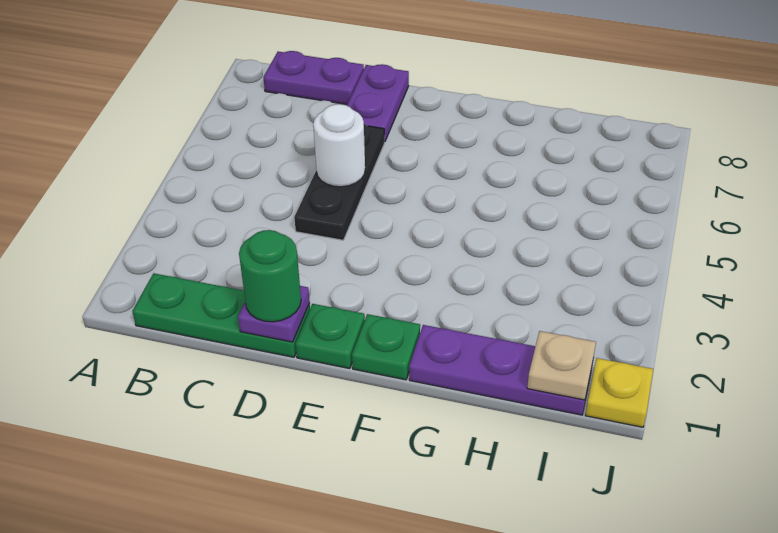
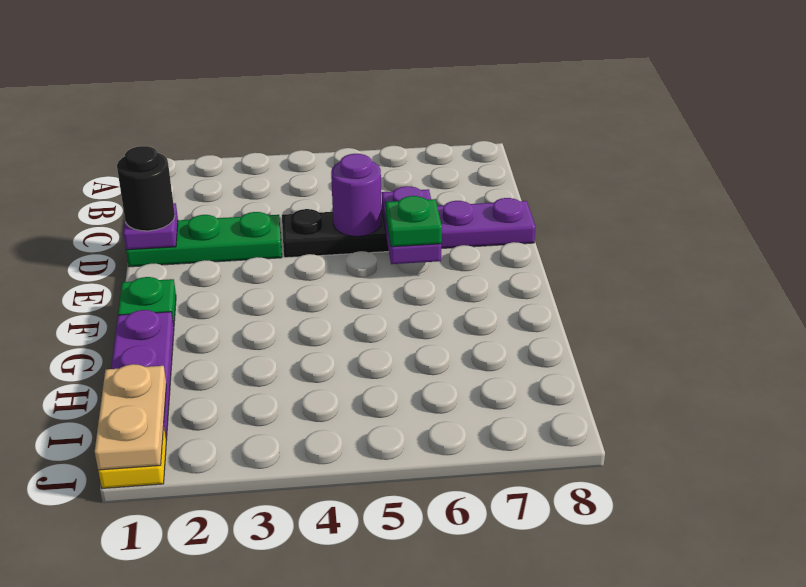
green 1x3 plate [132,273,310,357] -> green 1x3 plate turned to [126,212,282,267]
purple 1x2 plate [263,51,364,104] -> purple 1x2 plate moved to [381,186,441,264]
green 1x1 round brick [239,230,301,322] -> black 1x1 round brick [117,146,175,231]
white 1x1 round brick [313,104,365,187] -> purple 1x1 round brick [331,154,381,236]
green 1x1 plate [296,304,365,369] -> green 1x1 plate moved to [386,196,442,247]
tan 1x1 plate [527,331,596,400] -> tan 1x2 plate [95,364,166,470]

